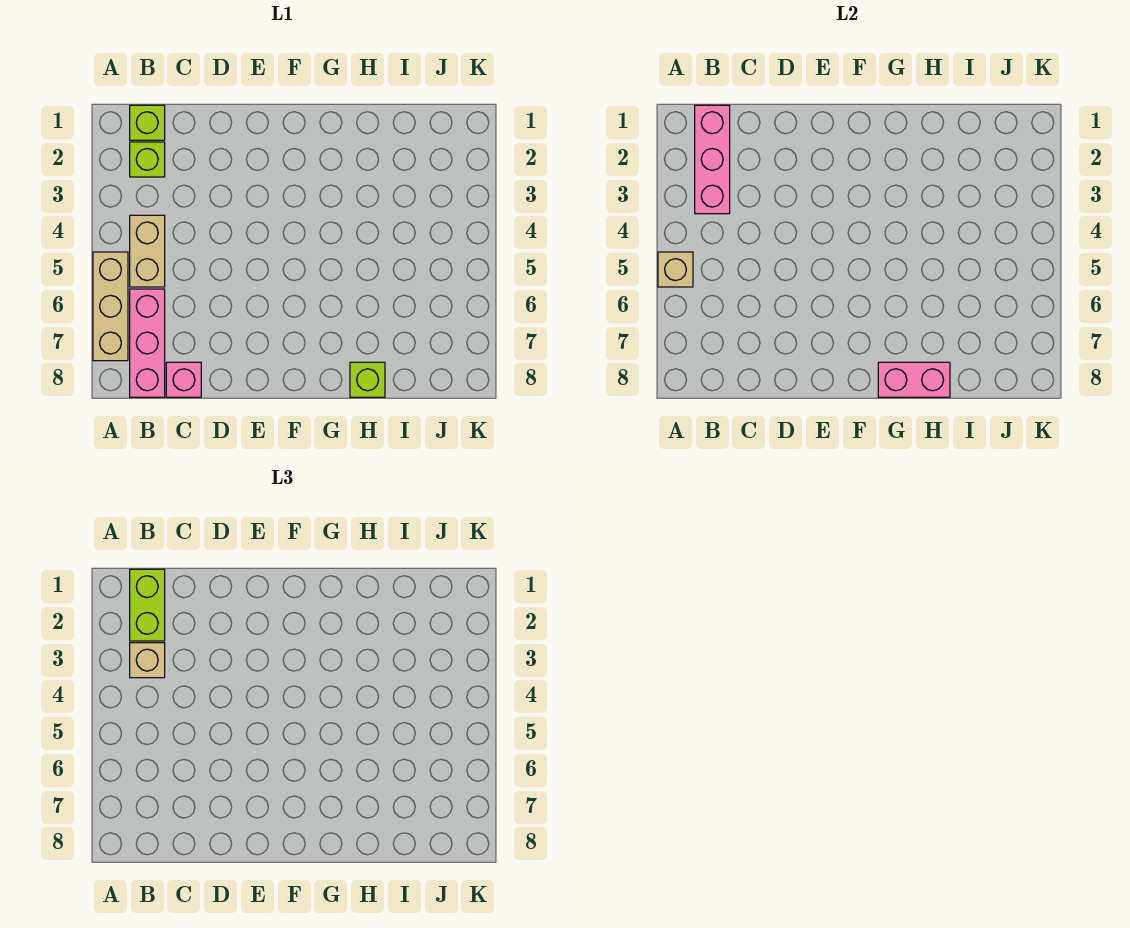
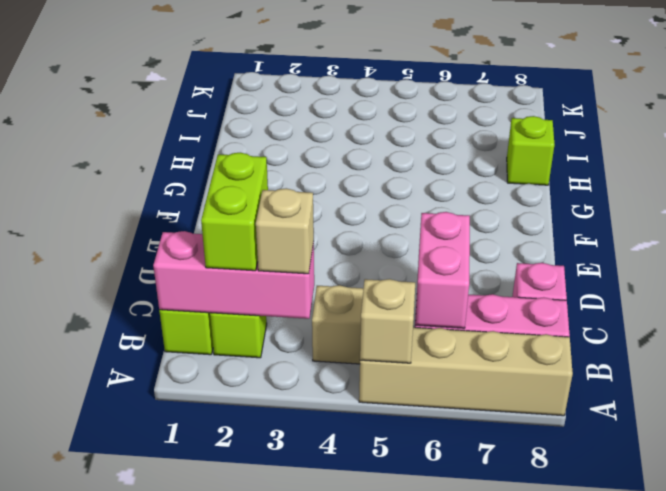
tan 1x3 brick [93,252,128,361] -> tan 1x4 brick [359,327,573,416]
lime 1x2 brick [130,569,165,641] -> lime 1x2 brick turned to [201,153,268,271]
pink 1x2 brick [878,362,950,397] -> pink 1x2 brick moved to [415,212,470,328]

